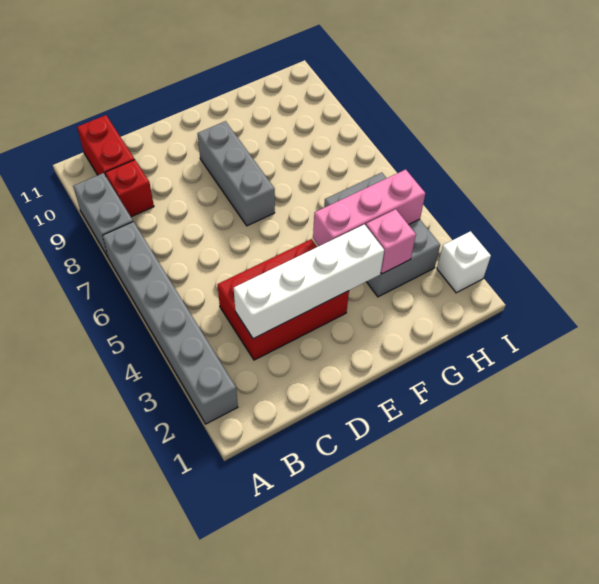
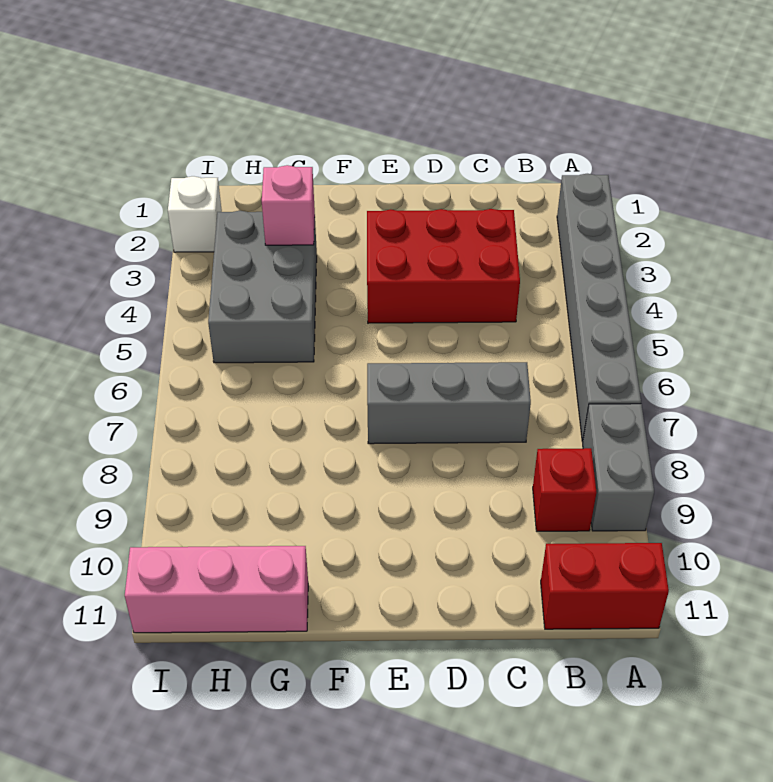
red 1x2 brick [77,115,135,176] -> red 1x2 brick turned to [541,543,669,629]
white 1x4 brick [234,224,384,339] -> none
grey 1x3 brick [197,121,275,226] -> grey 1x3 brick turned to [367,362,531,444]
pink 1x3 brick [313,170,425,246] -> pink 1x3 brick moved to [125,546,308,633]

